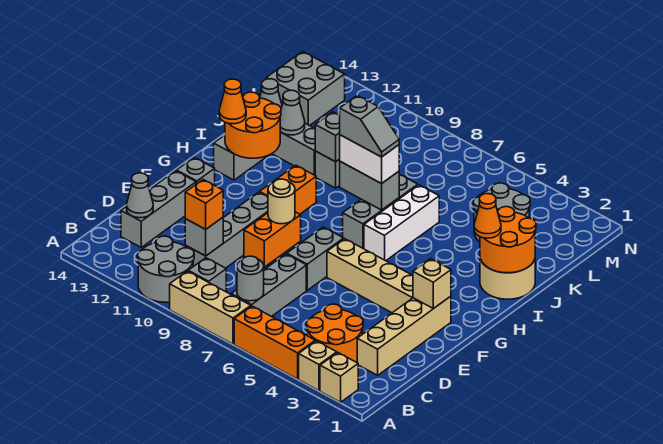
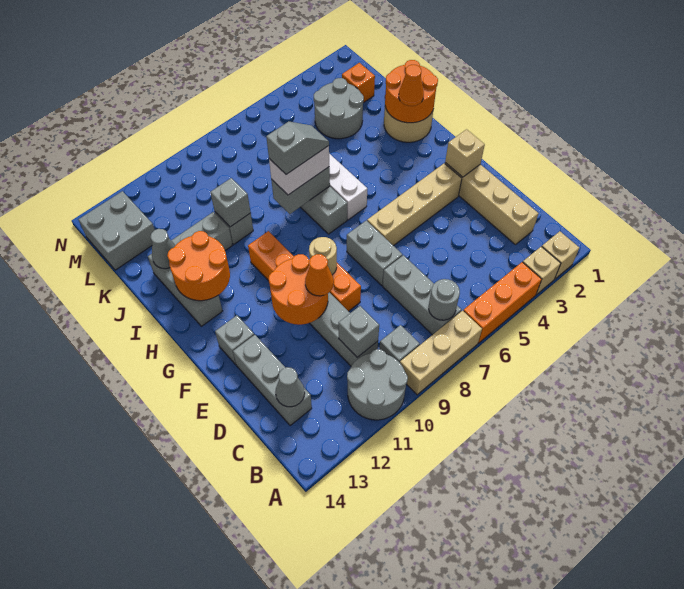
orange 2x2 round brick [306,304,363,363] -> orange 2x2 round brick moved to [268,254,328,325]
orange 1x1 brick [185,180,223,229] -> orange 1x1 brick moved to [342,63,375,102]
orange 1x1 cone [219,79,246,124] -> orange 1x1 cone moved to [305,254,334,296]
grey 1x1 cone [280,90,305,135] -> none

